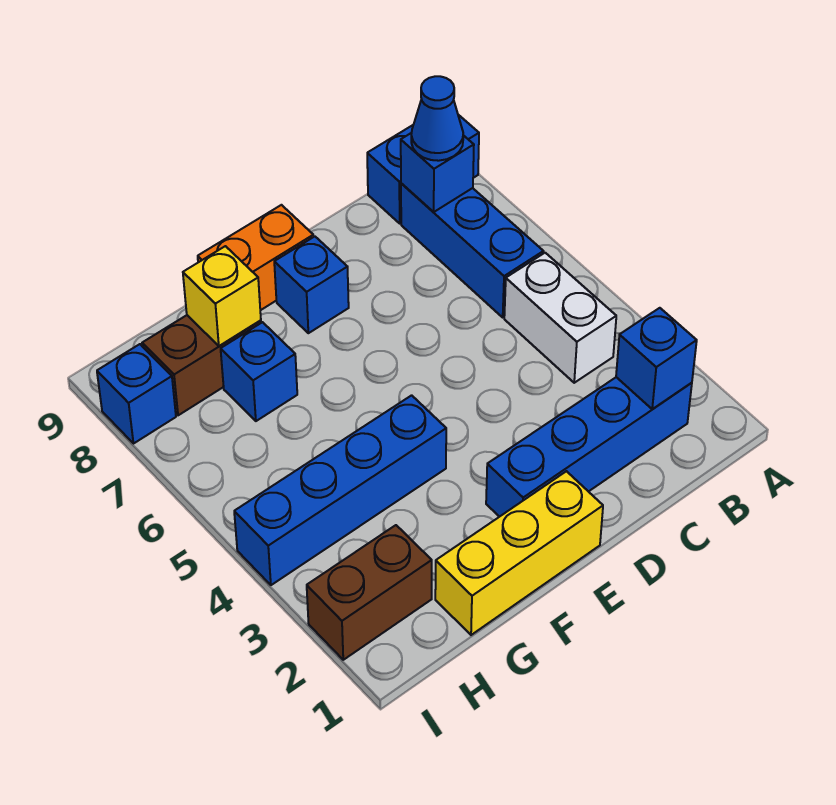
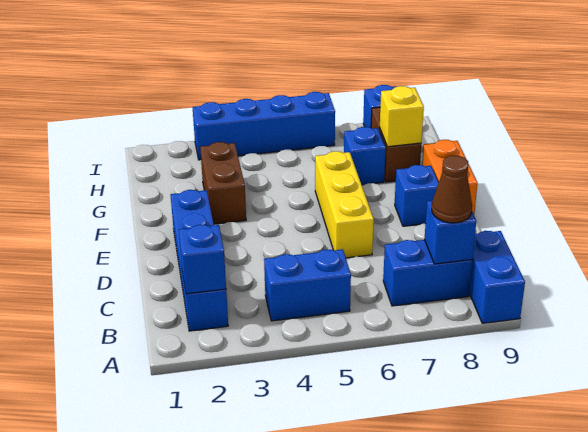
white 1x2 brick [504,253,616,383] -> blue 1x2 brick [264,249,351,321]
blue 1x3 brick [401,183,543,317] -> blue 1x2 brick [383,240,472,306]
blue 1x1 cone [411,76,463,161] -> brown 1x1 cone [432,155,472,223]
yellow 1x3 brick [435,471,603,635] -> yellow 1x3 brick moved to [315,151,374,258]
blue 1x4 brick [234,395,446,585] -> blue 1x4 brick turned to [193,92,335,160]
brown 1x2 brick [307,525,432,660] -> brown 1x2 brick moved to [200,142,246,224]

